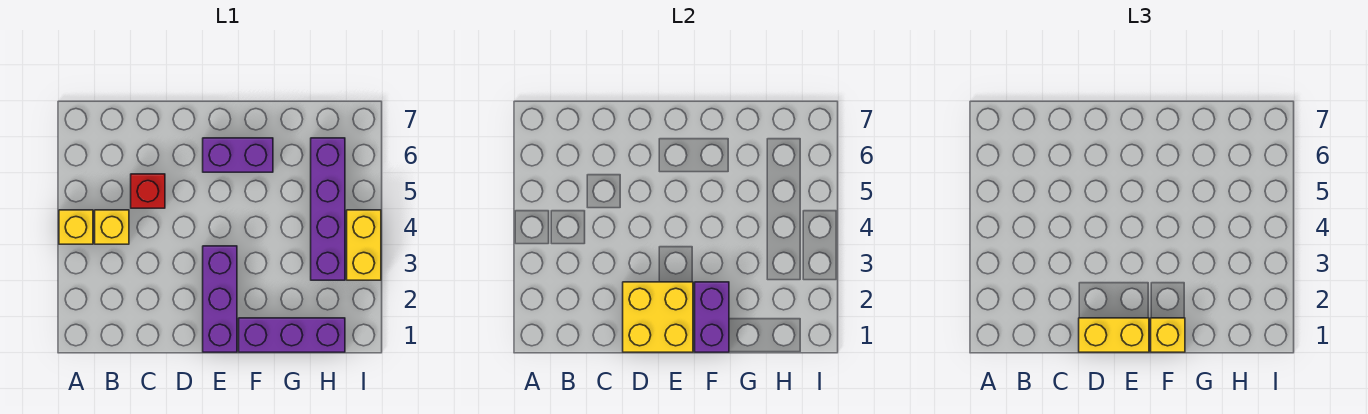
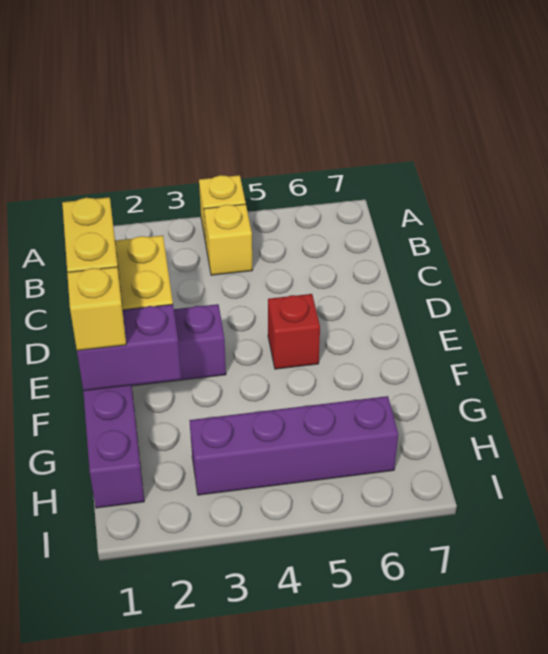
red 1x1 brick [131,174,165,208] -> red 1x1 brick moved to [268,294,320,369]
purple 1x2 brick [203,138,273,172] -> none
yellow 1x2 brick [347,210,381,280] -> none

